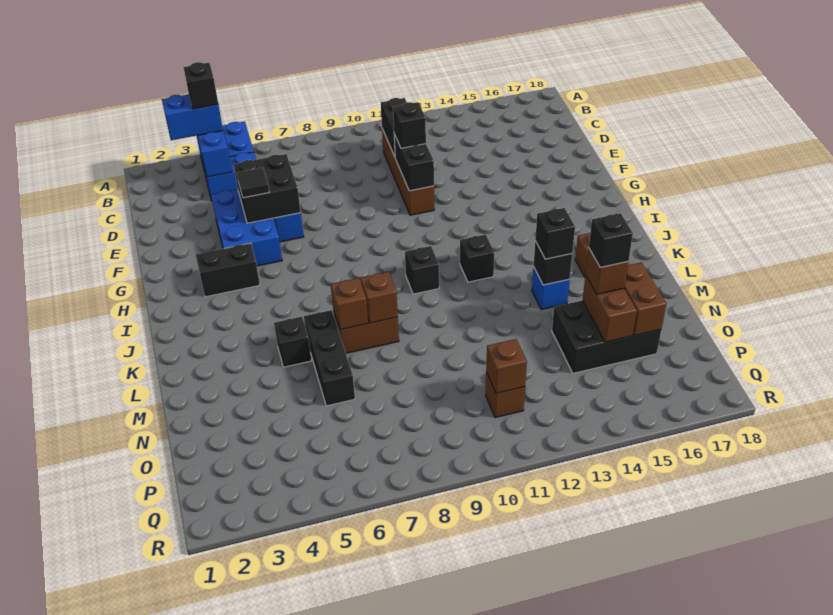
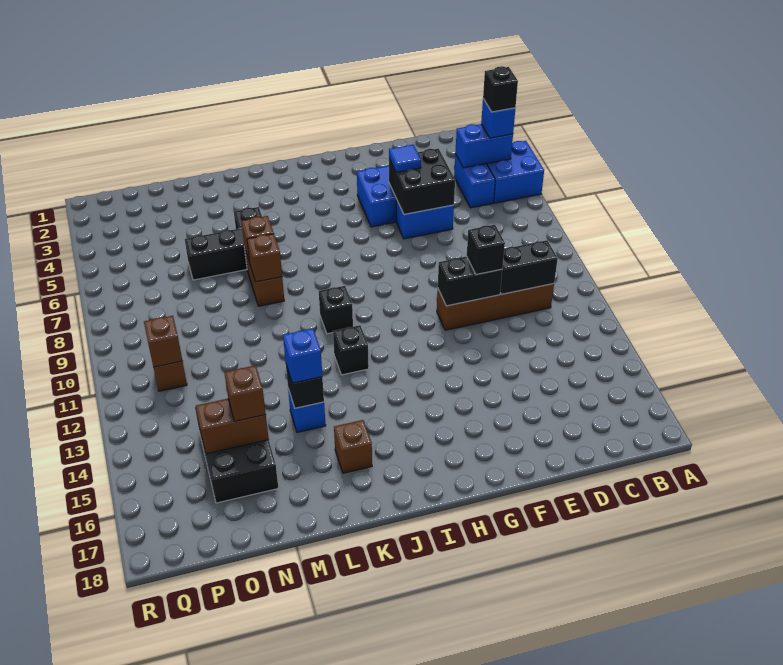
blue 1x2 brick [162,94,223,140] -> blue 1x1 brick [481,99,515,138]
black 1x1 tile [237,167,269,198] -> blue 1x1 tile [389,145,421,172]
black 1x2 brick [196,243,260,297] -> none
black 1x1 brick [535,208,575,259] -> blue 1x1 brick [283,329,322,383]
black 1x1 brick [589,213,633,267] -> none
brown 1x2 brick [624,262,666,335] -> none

